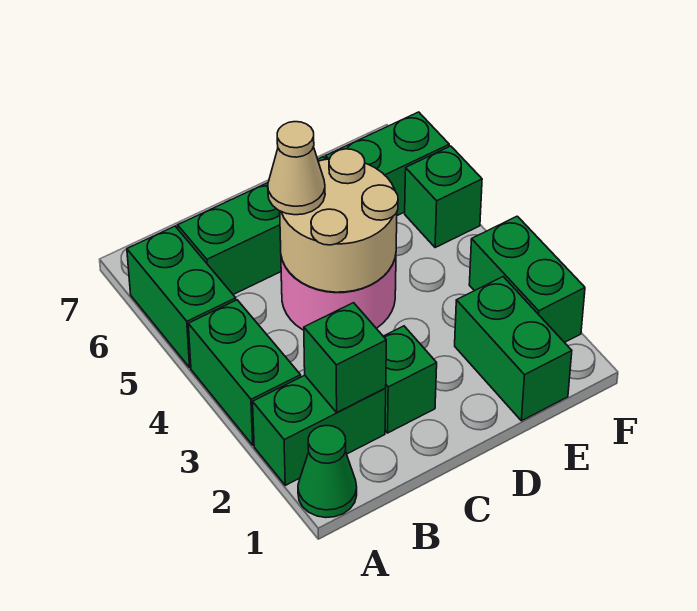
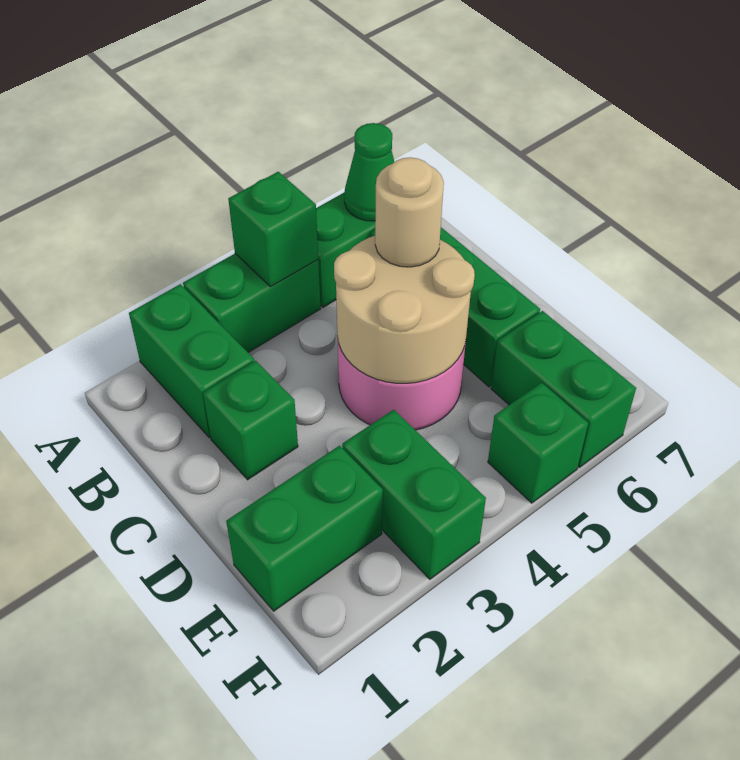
green 1x1 cone [298,425,357,518] -> green 1x1 cone moved to [344,123,394,221]
green 1x1 brick [304,303,386,412] -> green 1x1 brick moved to [228,172,318,287]
tan 1x1 cone [268,122,325,215] -> tan 1x1 round brick [375,157,444,267]
green 1x2 brick [469,216,585,343] -> green 1x2 brick turned to [342,410,486,579]

